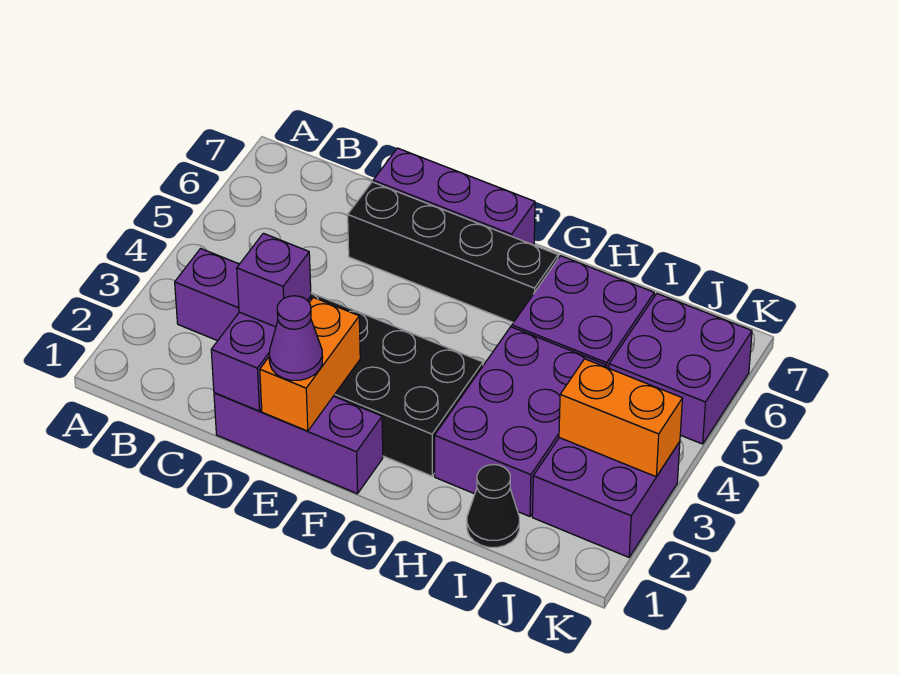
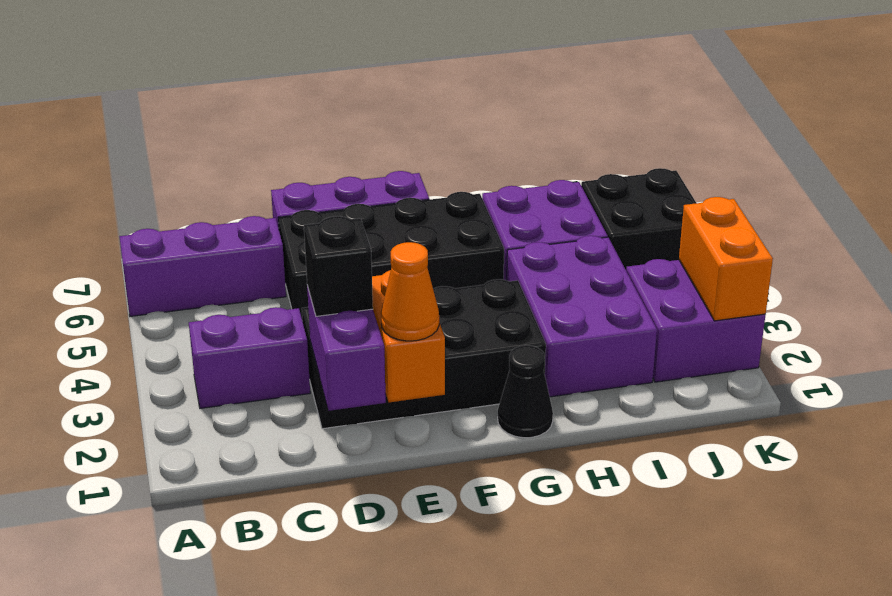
purple 1x3 brick [214,393,383,494] -> purple 1x3 brick moved to [119,216,286,316]
purple 1x1 brick [237,233,311,327] -> black 1x1 brick [304,216,373,316]
black 1x4 brick [348,182,558,323] -> black 2x4 brick [278,192,504,318]
purple 1x1 cone [269,296,323,380] -> orange 1x1 cone [381,242,439,341]
black 1x1 cone [467,465,519,547] -> black 1x1 cone moved to [498,345,553,438]
orange 1x2 brick [559,359,683,477] -> orange 1x2 brick turned to [679,197,773,321]
purple 2x2 brick [609,294,752,444] -> black 2x2 brick [581,168,696,269]

